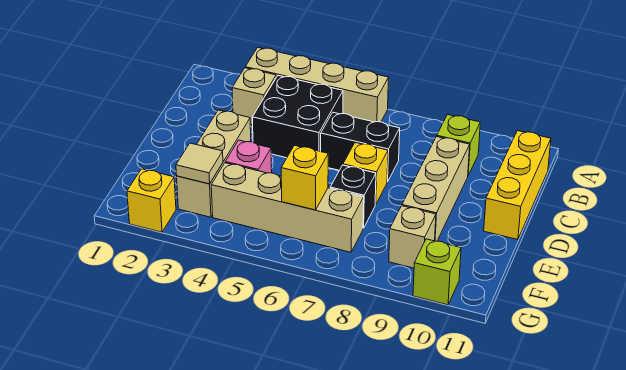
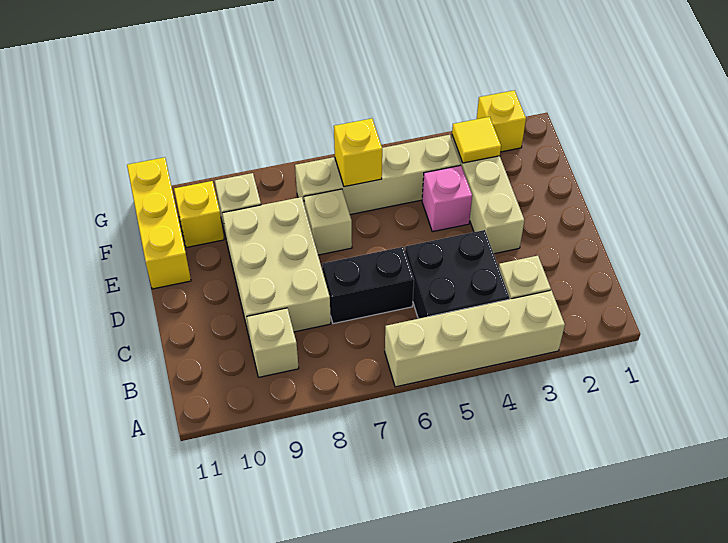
lime 1x1 brick [437,115,480,175] -> tan 1x1 brick [247,308,299,377]
yellow 1x3 brick [484,131,551,240] -> yellow 1x3 brick moved to [127,157,191,289]
tan 1x3 brick [402,136,470,241] -> tan 2x3 brick [222,197,331,339]
yellow 1x1 brick [343,143,388,205] -> yellow 1x1 brick moved to [174,181,224,248]
black 1x1 brick [330,165,376,228] -> tan 1x1 brick [304,189,352,255]
tan 1x1 tile [176,143,223,184] -> yellow 1x1 tile [452,117,501,163]
lime 1x1 brick [413,239,461,305] -> none

